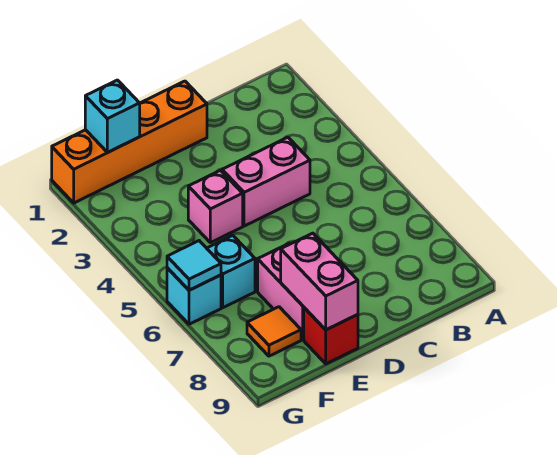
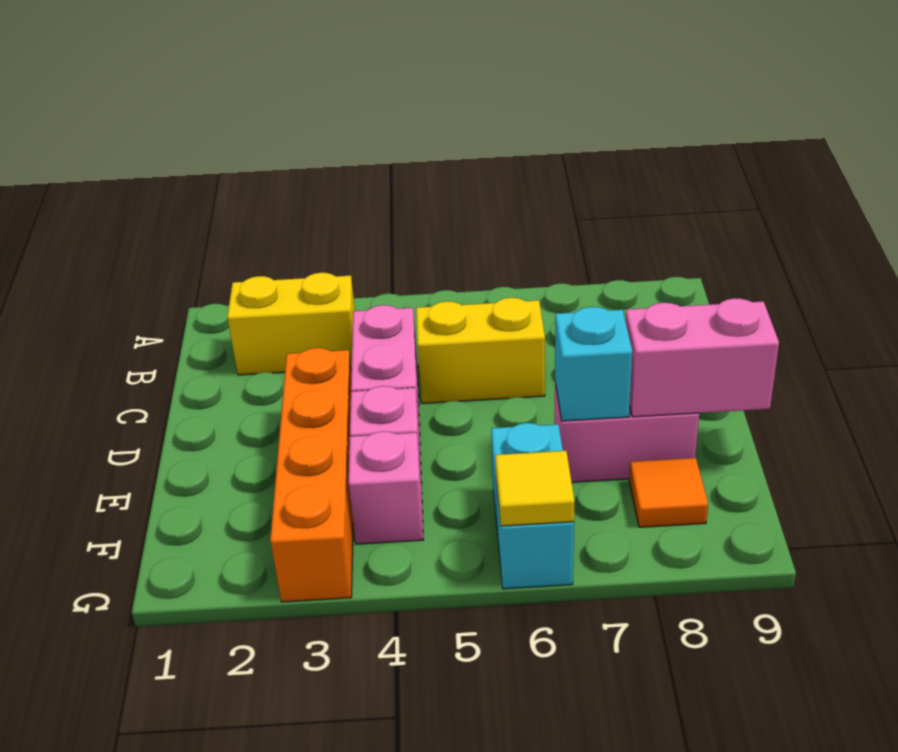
none -> yellow 1x2 brick [227,273,355,375]
none -> yellow 1x2 brick [416,298,545,403]
orange 1x4 brick [52,81,207,203] -> orange 1x4 brick moved to [270,348,353,602]
red 1x1 brick [304,308,358,364] -> none
cyan 1x1 brick [85,80,140,152] -> cyan 1x1 brick moved to [555,307,632,421]
none -> pink 1x1 brick [349,431,423,544]
cyan 1x1 tile [167,241,221,290] -> yellow 1x1 tile [495,451,575,526]

